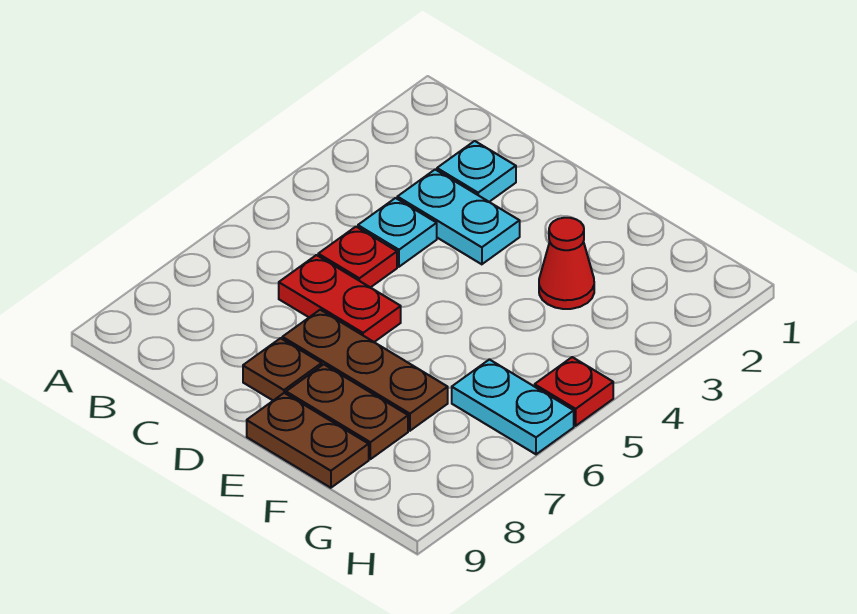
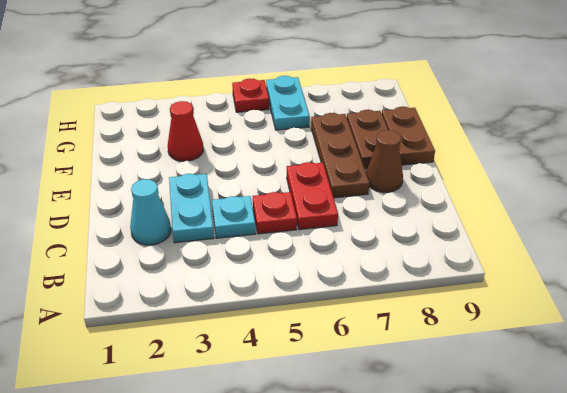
cyan 1x1 plate [437,141,516,202] -> cyan 1x1 cone [130,179,171,245]
brown 1x1 plate [243,338,322,400] -> brown 1x1 cone [366,130,403,192]

